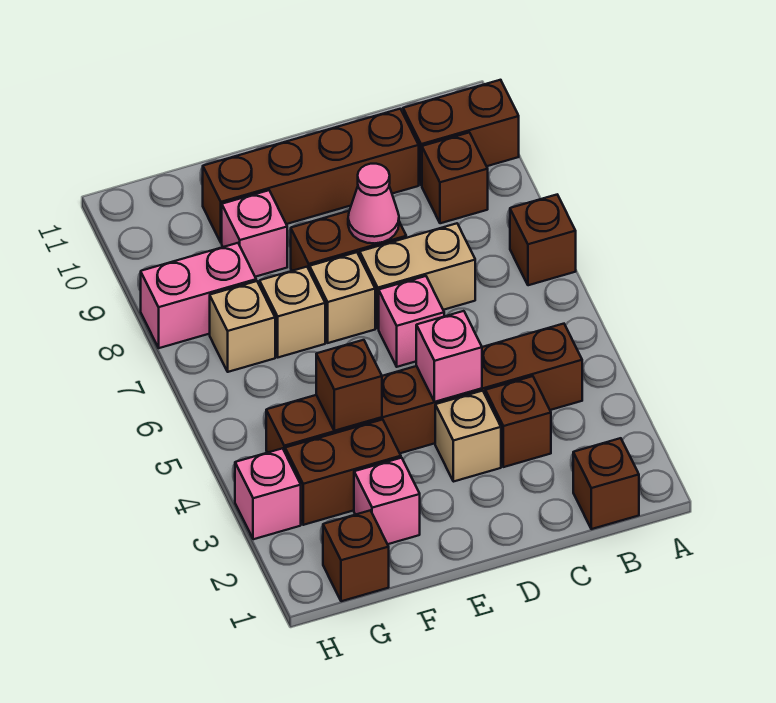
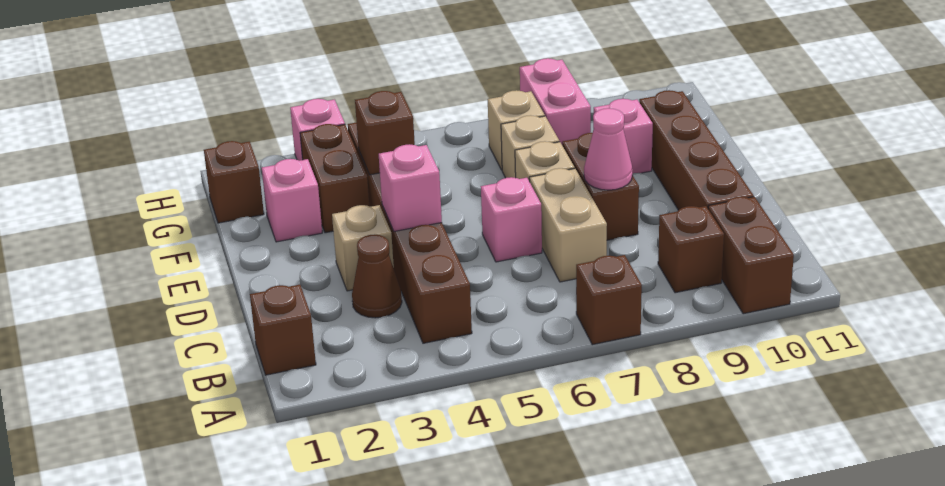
brown 1x1 brick [485,376,551,467] -> brown 1x1 cone [352,234,402,318]

